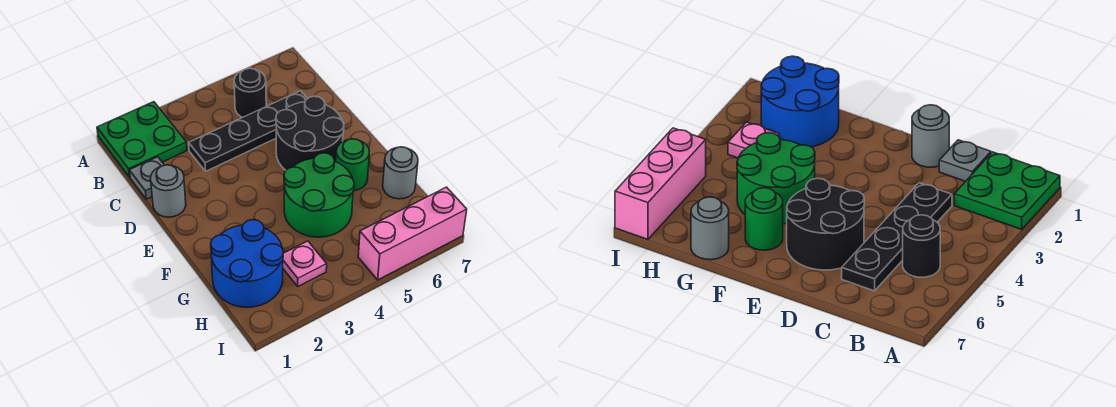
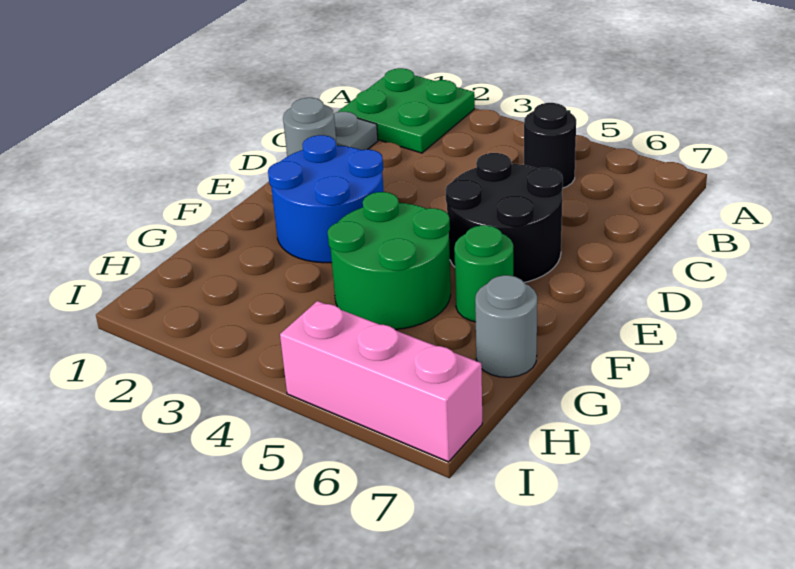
black 1x4 plate [189,91,308,171] -> none
blue 2x2 round brick [211,220,283,307] -> blue 2x2 round brick moved to [268,135,384,263]
pink 1x1 plate [283,241,327,286] -> none

